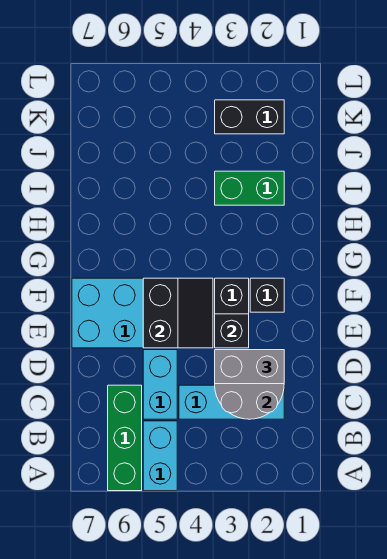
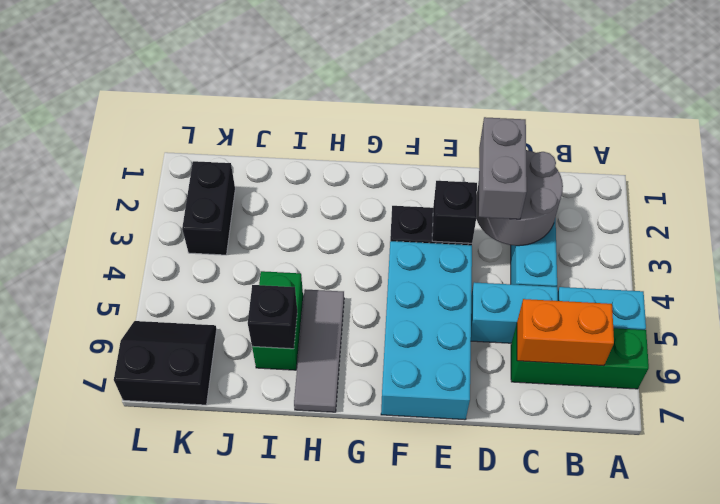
none -> orange 1x2 brick [517,299,614,366]
black 2x2 slope [143,278,213,348] -> black 2x2 slope moved to [114,321,217,405]
black 1x1 brick [250,278,284,312] -> black 1x1 brick moved to [248,285,297,349]
none -> grey 1x3 tile [294,289,344,412]
green 1x2 brick [215,171,284,205] -> green 1x2 brick moved to [252,271,303,370]

